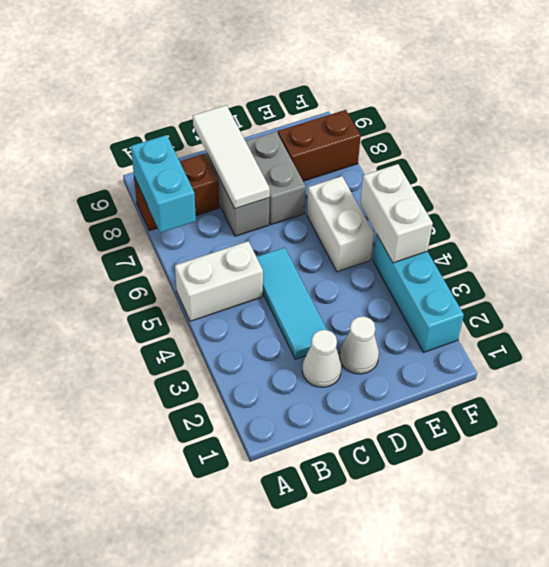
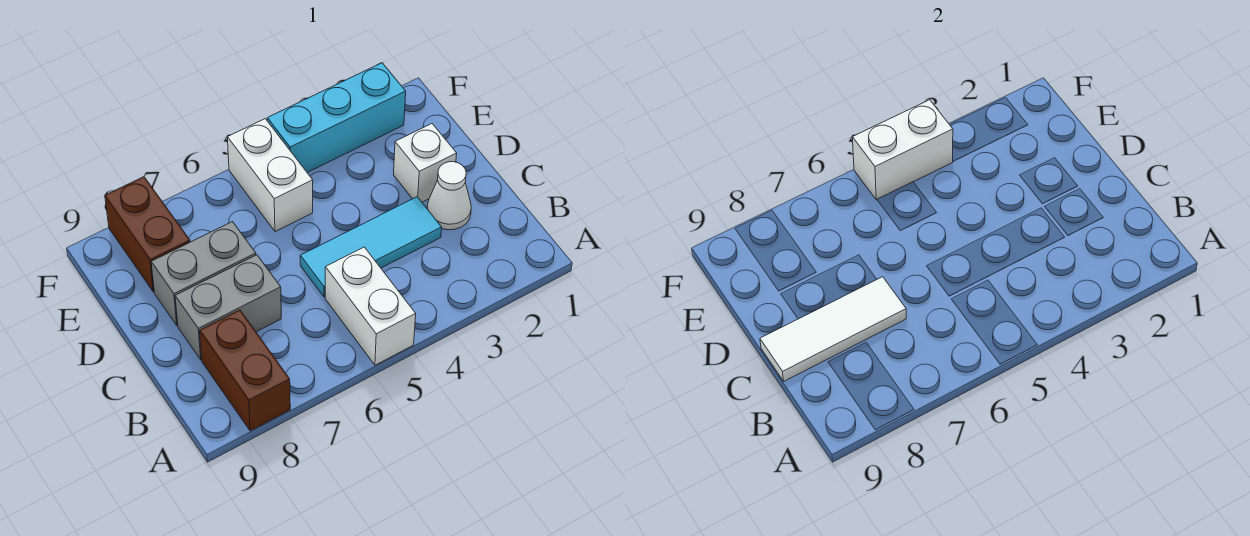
cyan 1x2 brick [131,135,196,233] -> none
white 1x1 cone [340,317,379,374] -> white 1x1 brick [394,124,457,202]
white 1x2 brick [307,176,374,272] -> white 1x2 brick turned to [227,119,313,232]

